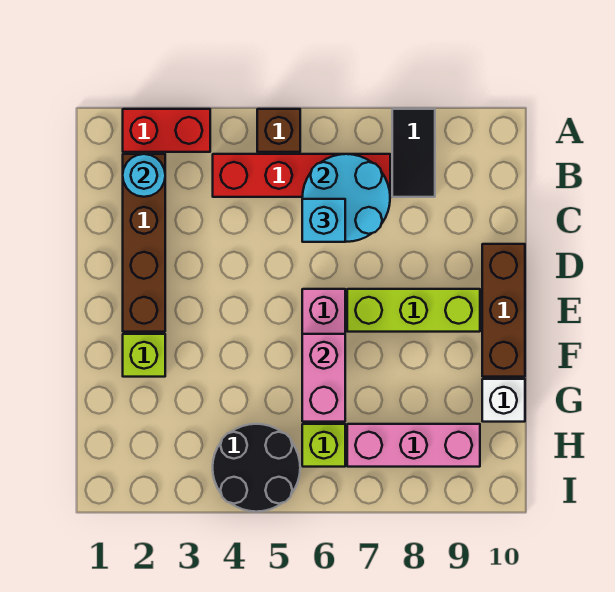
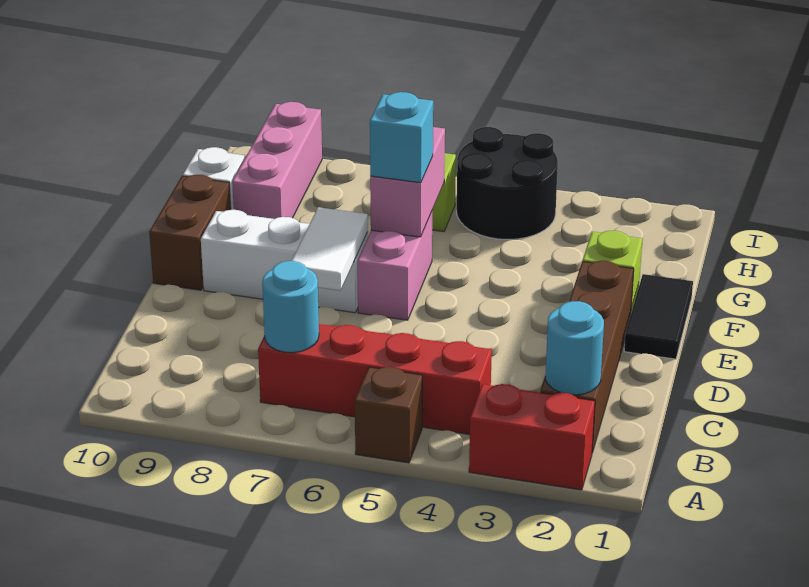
black 1x2 tile [392,109,435,197] -> black 1x2 tile moved to [624,274,693,359]
cyan 2x2 round brick [302,154,390,242] -> cyan 1x1 round brick [262,261,319,353]
cyan 1x1 brick [302,199,345,242] -> cyan 1x1 brick moved to [370,92,433,183]
none -> white 1x2 tile [292,207,368,291]
brown 1x3 brick [482,244,525,377] -> brown 1x2 brick [149,175,231,290]
lime 1x3 brick [347,289,480,332] -> white 1x3 brick [201,210,368,313]
pink 1x3 brick [347,424,480,467] -> pink 1x3 brick turned to [232,102,322,219]

